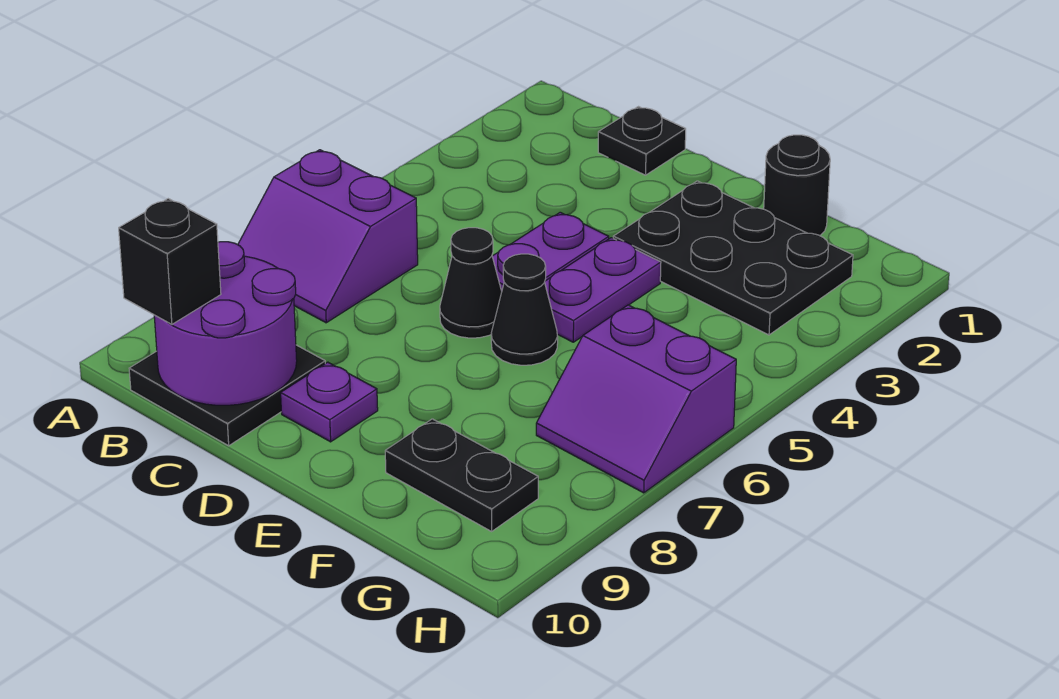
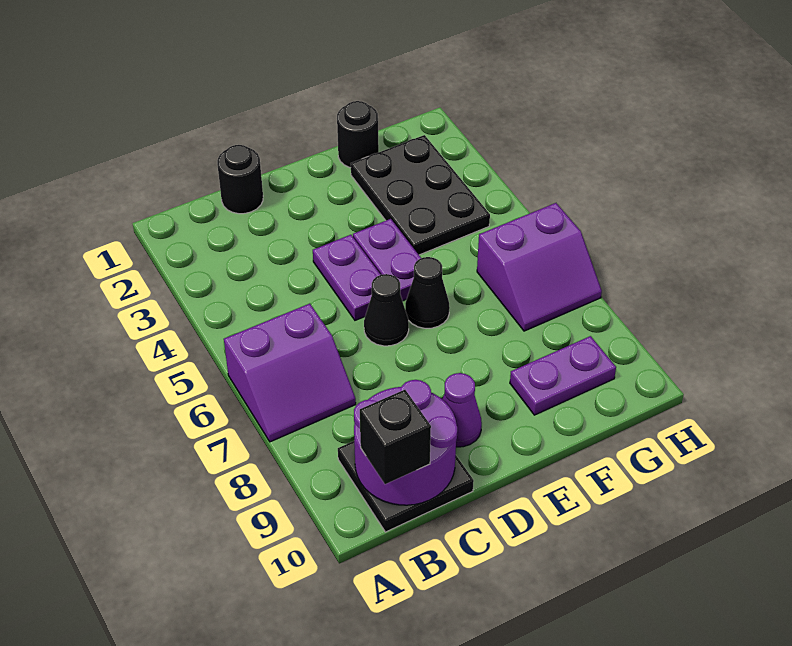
black 1x1 plate [598,107,686,175] -> black 1x1 round brick [217,145,263,214]
purple 1x1 plate [281,362,378,442] -> purple 1x1 cone [442,373,482,447]
black 2x3 plate [613,181,853,335] -> black 2x3 plate turned to [351,135,490,255]
black 1x2 plate [385,419,538,531] -> purple 1x2 plate [510,336,616,415]

